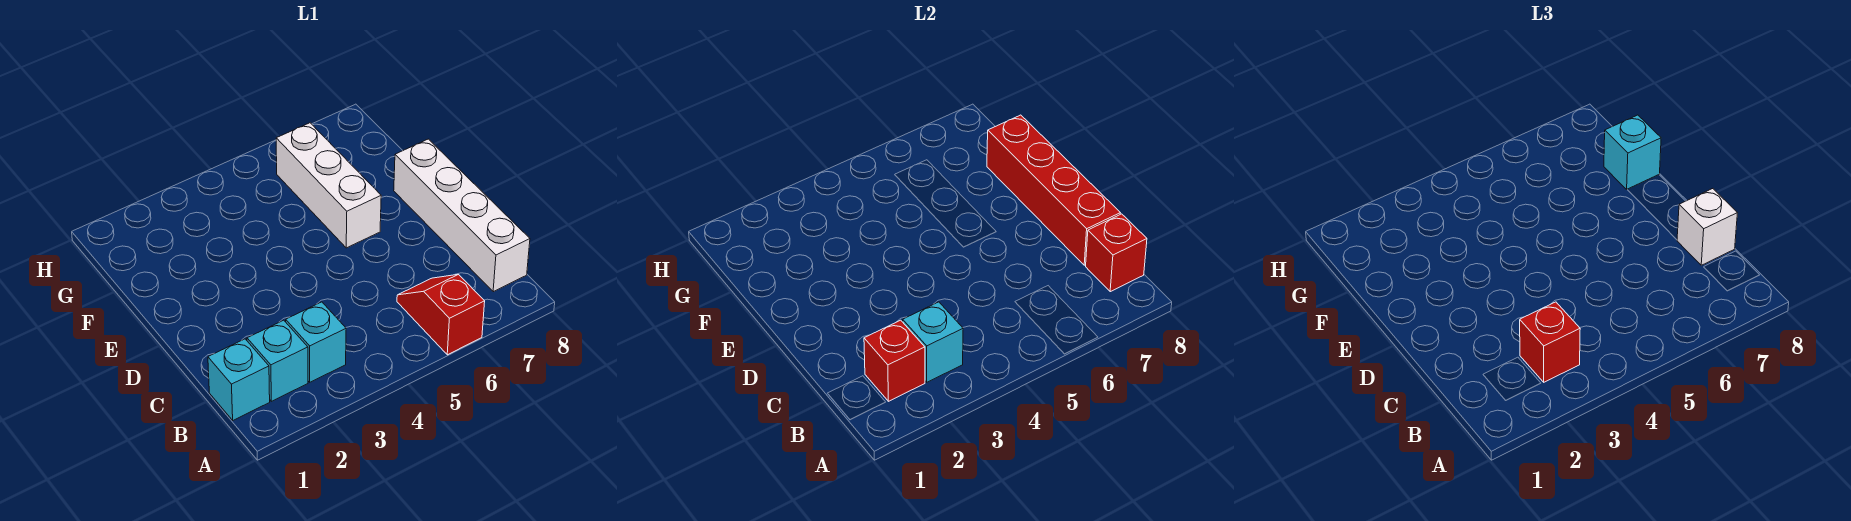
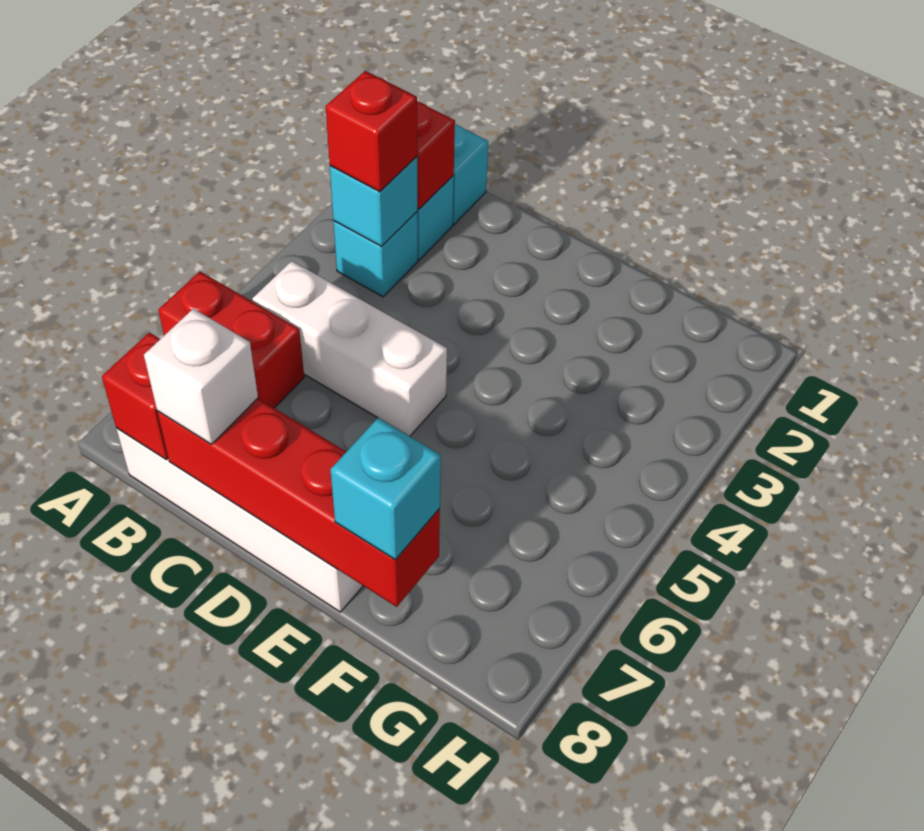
red 1x2 slope [397,274,485,355] -> red 1x2 brick [158,272,304,408]
white 1x3 brick [276,123,381,248] -> white 1x3 brick moved to [252,261,447,436]

